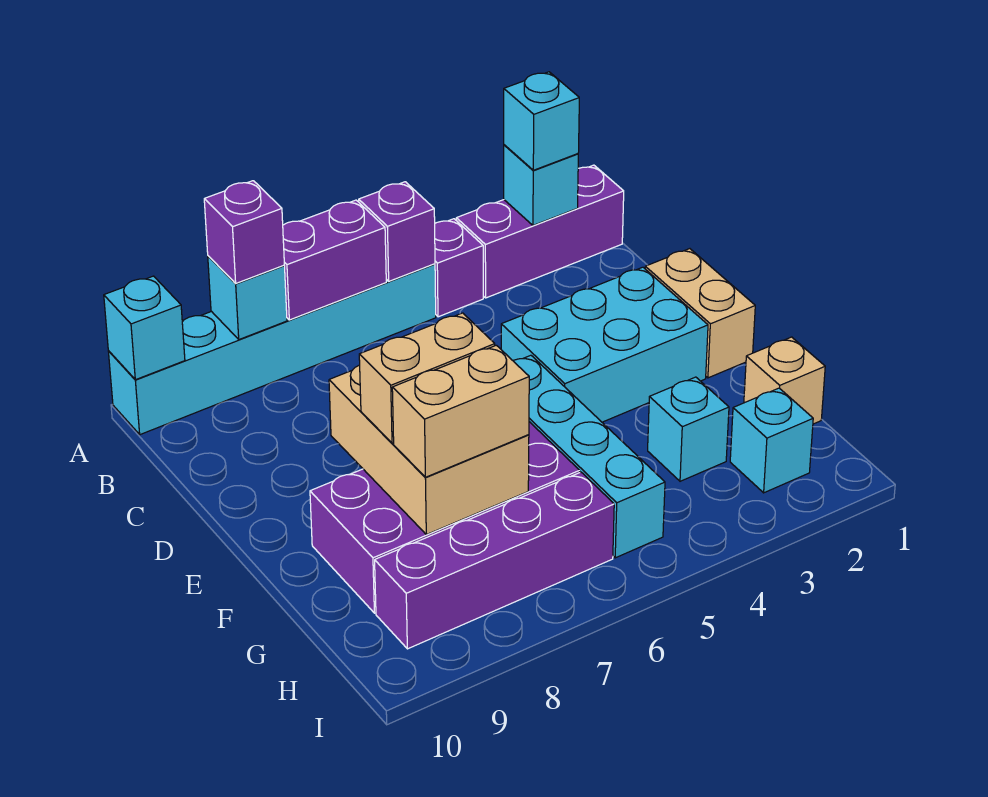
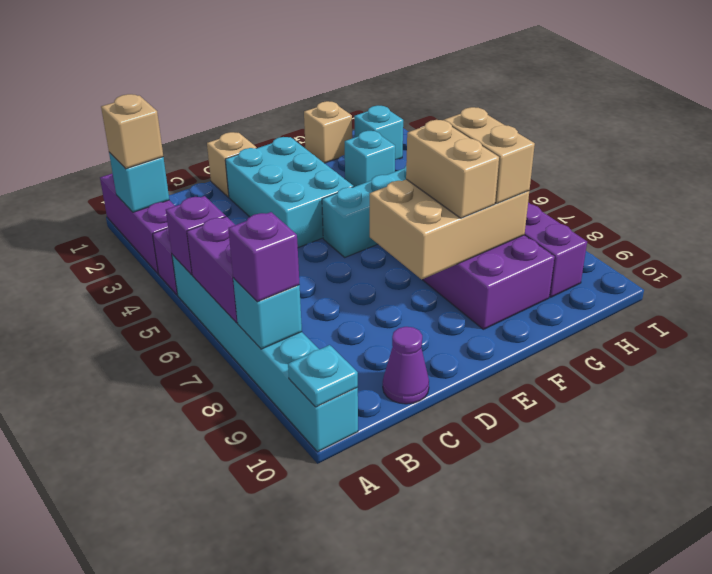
cyan 1x1 brick [504,72,579,170] -> tan 1x1 brick [101,94,163,169]
cyan 1x1 brick [104,276,185,380] -> cyan 1x1 plate [288,345,358,407]
none -> purple 1x1 cone [383,327,429,404]
tan 1x2 brick [645,249,755,378] -> tan 1x1 brick [207,132,257,197]

